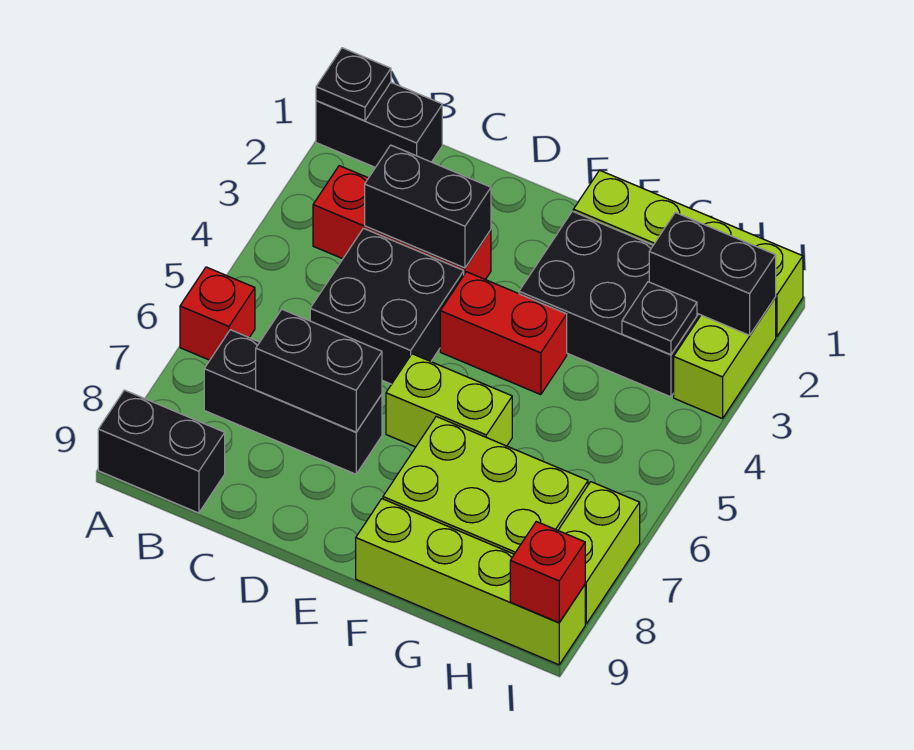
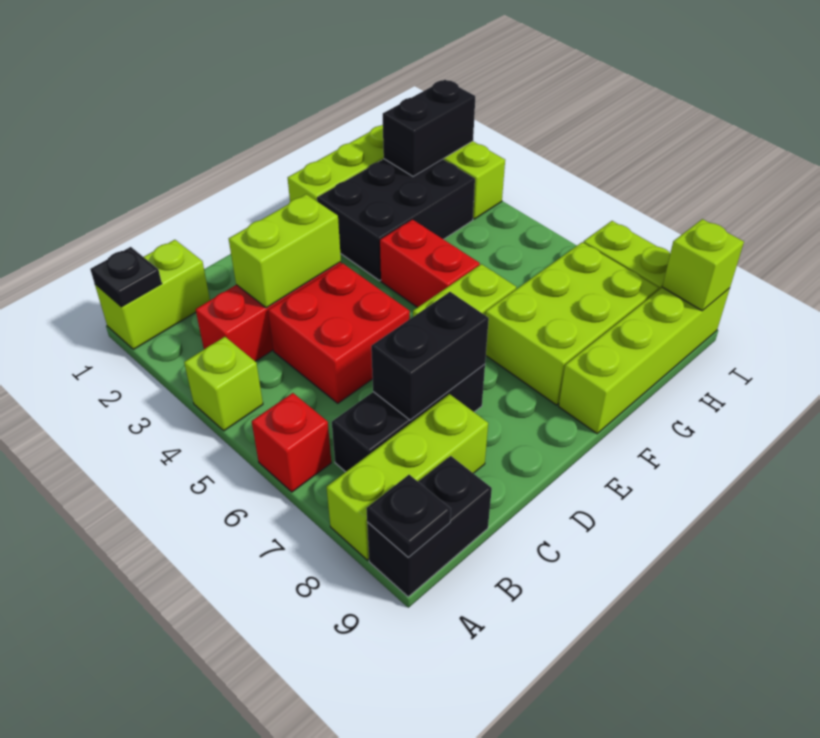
black 1x2 brick [316,83,442,167] -> lime 1x2 brick [95,240,210,349]
none -> lime 1x1 brick [184,337,263,431]
none -> lime 1x3 brick [327,394,488,560]
black 1x2 brick [365,145,491,268] -> lime 1x2 brick [229,194,341,308]
black 2x2 brick [310,228,464,384] -> red 2x2 brick [268,263,410,403]
red 1x2 brick [440,272,567,395] -> red 1x2 brick turned to [380,220,480,308]
black 1x1 plate [622,282,697,355] -> black 1x1 plate moved to [366,475,451,557]
red 1x1 brick [510,521,585,623] -> lime 1x1 brick [662,219,744,311]

